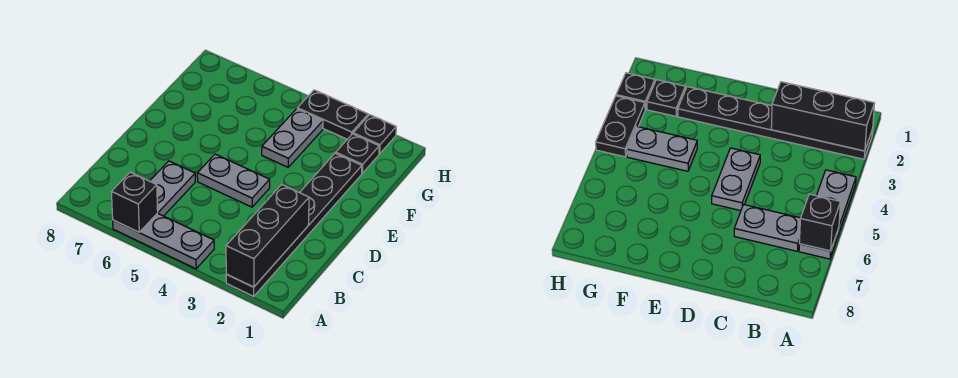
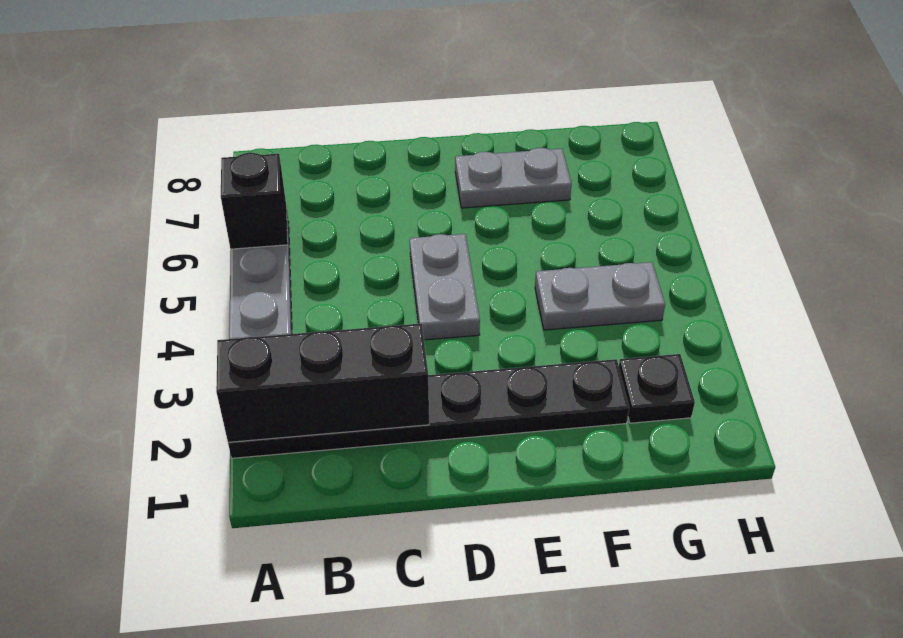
grey 1x2 plate [150,161,195,216] -> grey 1x2 plate moved to [455,148,572,208]
black 1x1 plate [353,115,396,154] -> none
black 1x2 plate [297,90,368,139] -> none

